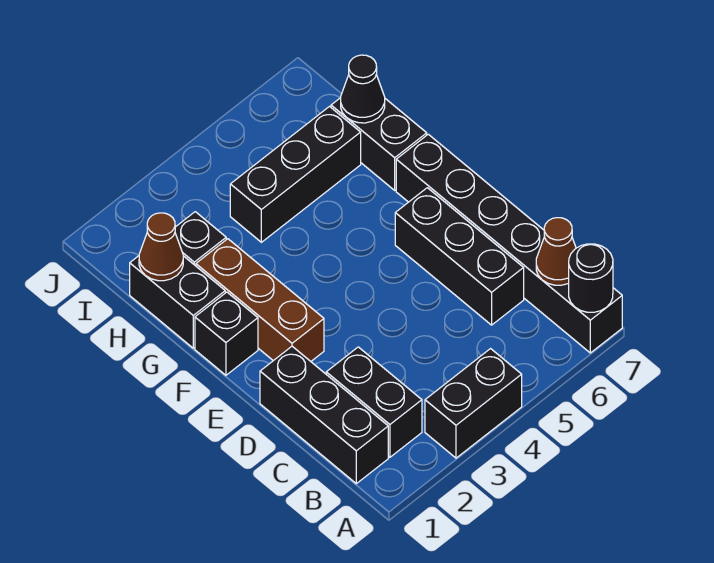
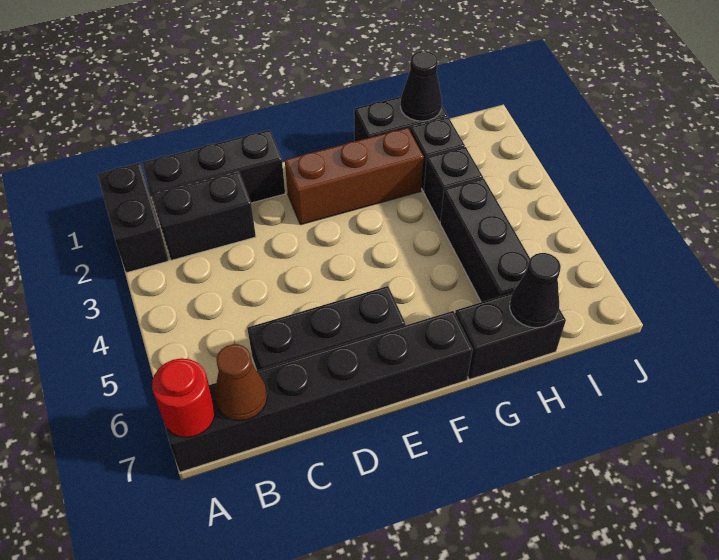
black 1x2 brick [425,349,522,458] -> black 1x2 brick moved to [98,163,169,273]
black 1x1 round brick [569,244,613,312] -> red 1x1 round brick [152,358,215,437]
black 1x1 brick [195,292,258,375] -> black 1x1 brick moved to [424,147,483,222]
brown 1x1 cone [139,213,183,281] -> black 1x1 cone [400,51,442,121]

